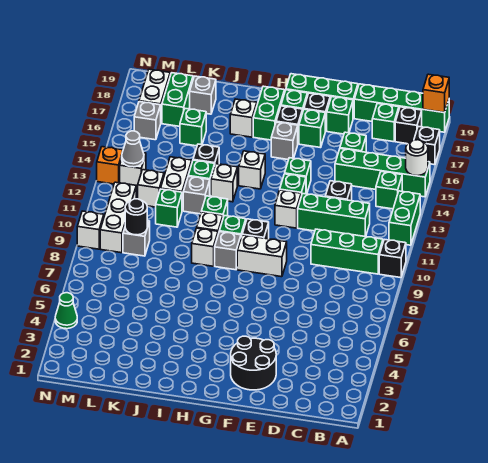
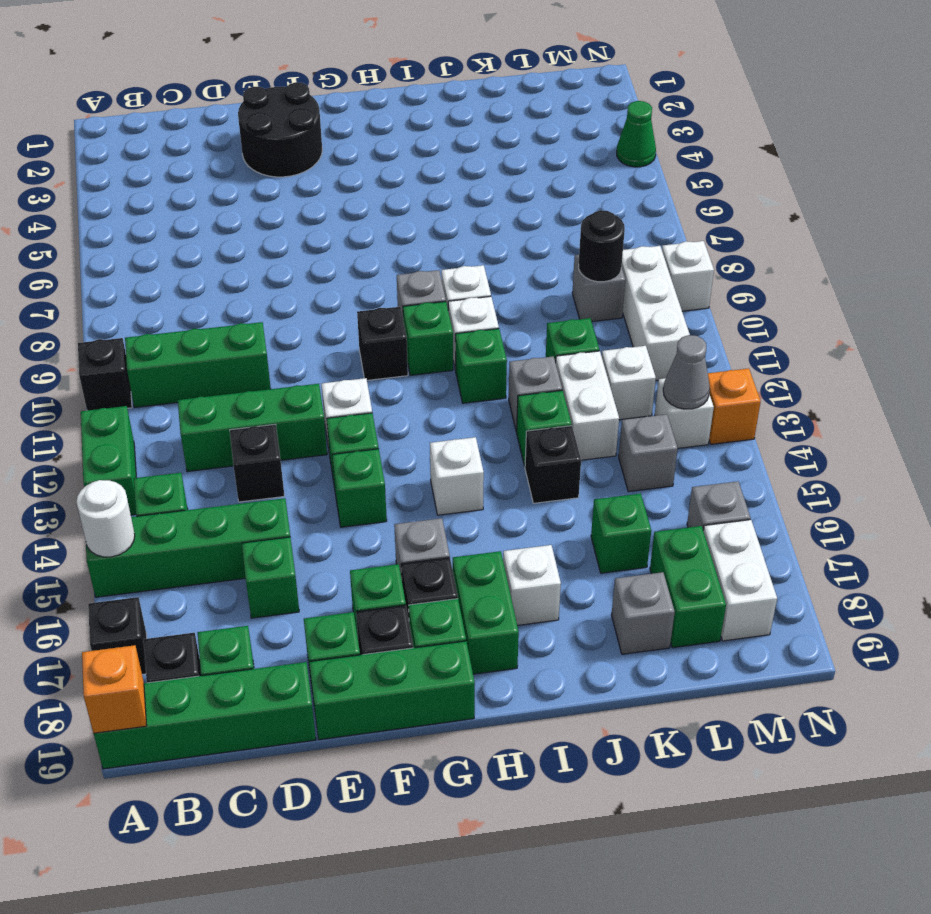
white 1x2 brick [237,235,287,277] -> none
white 1x1 brick [211,164,237,202] -> none
none -> grey 1x1 brick [619,414,678,492]

